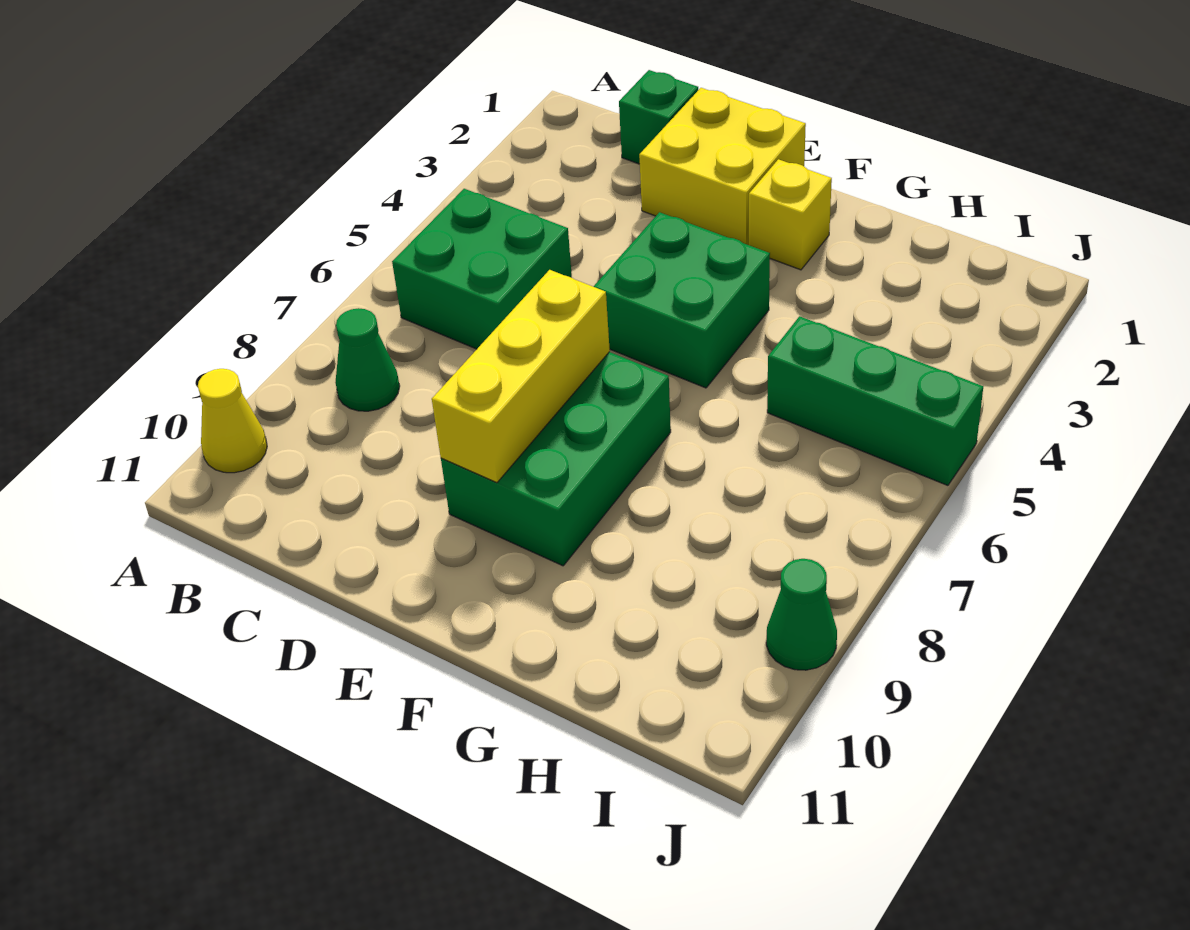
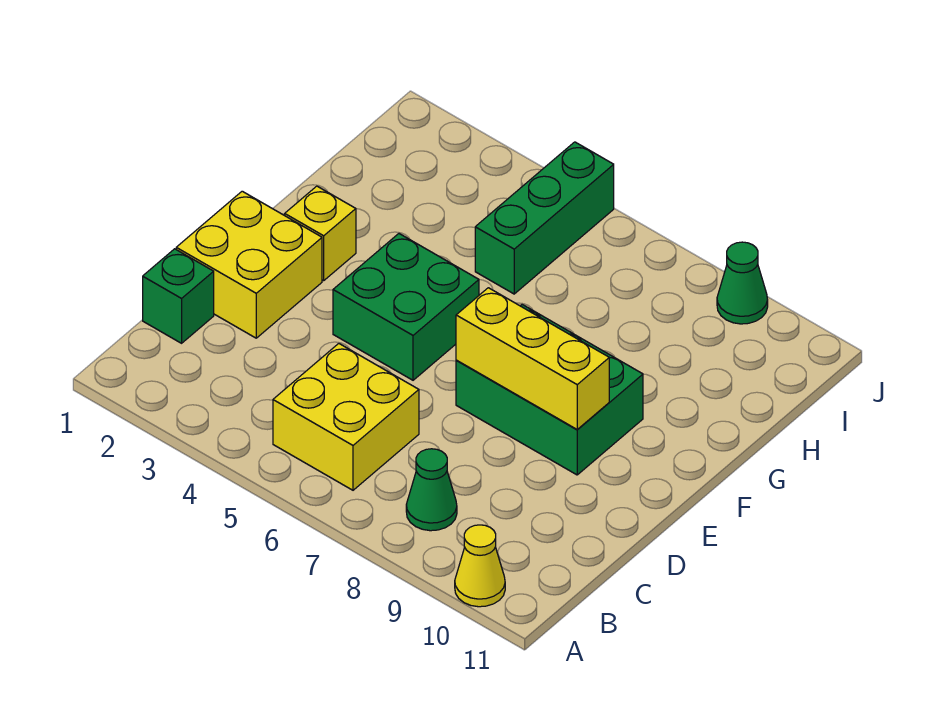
green 2x2 brick [392,189,572,349] -> yellow 2x2 brick [273,344,419,490]

